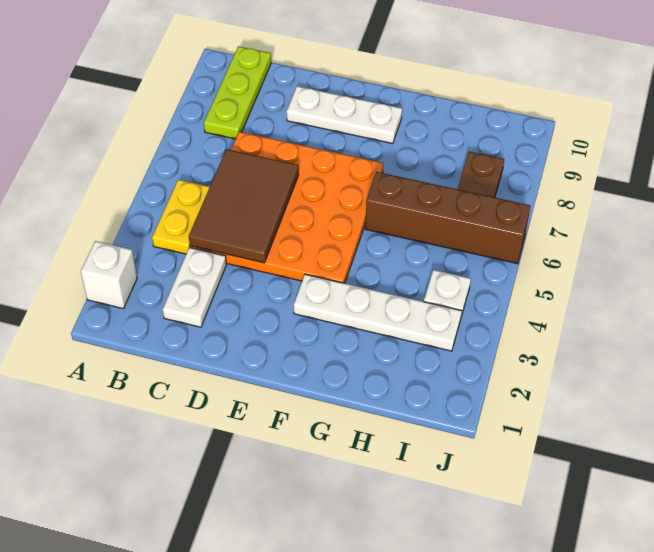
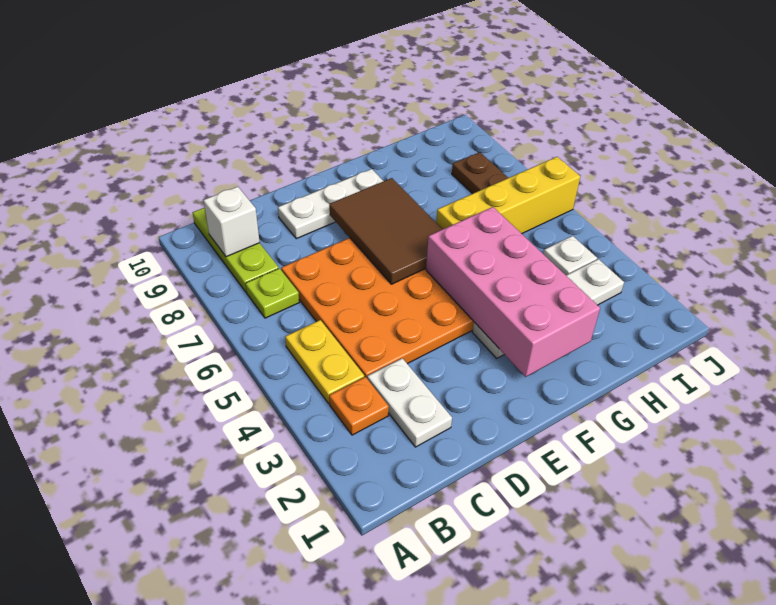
white 1x1 brick [81,241,137,309] -> white 1x1 brick moved to [204,187,260,257]
none -> orange 1x1 plate [329,377,389,435]
none -> lime 1x1 plate [245,268,299,318]
brown 2x3 tile [189,149,299,263] -> brown 2x3 tile moved to [329,178,443,284]
none -> pink 2x4 brick [426,207,600,377]
brown 1x4 brick [365,172,531,264] -> yellow 1x4 brick [436,157,580,234]

